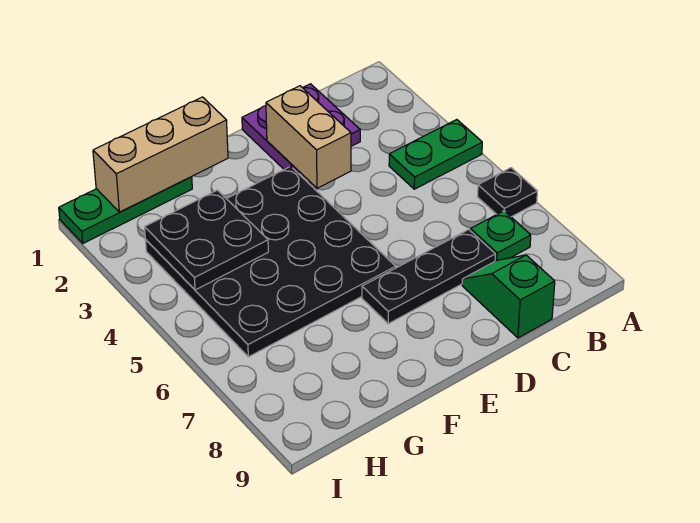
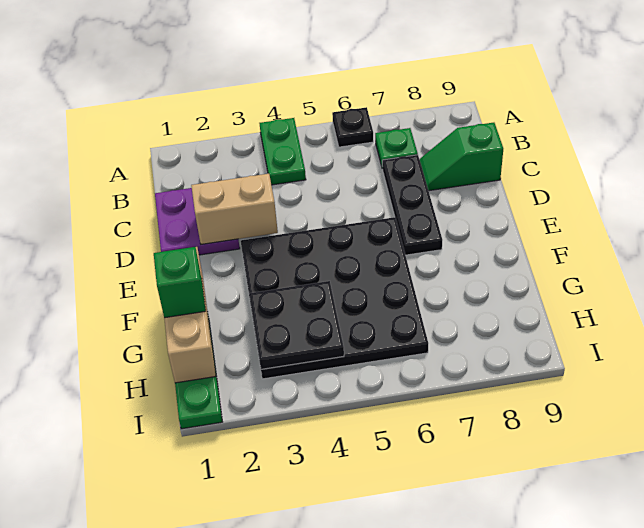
none -> green 1x1 brick [154,247,206,318]

